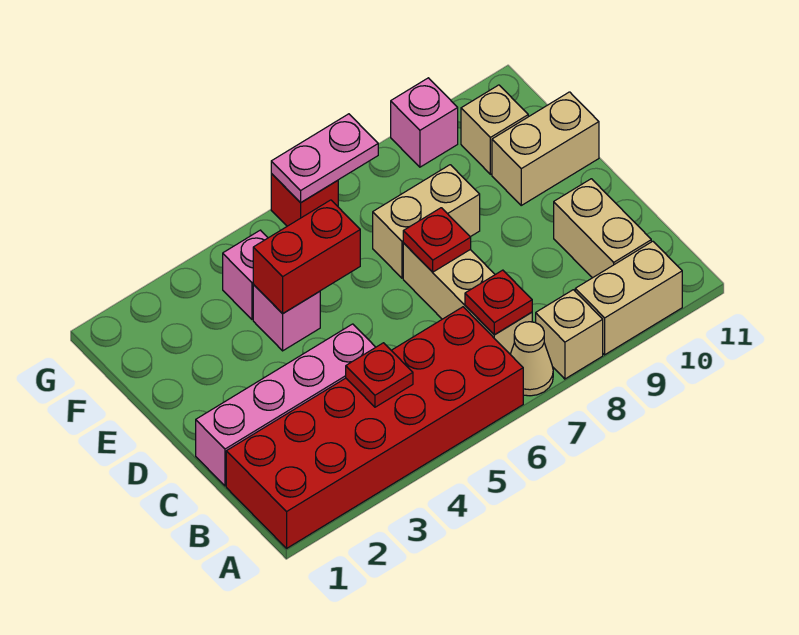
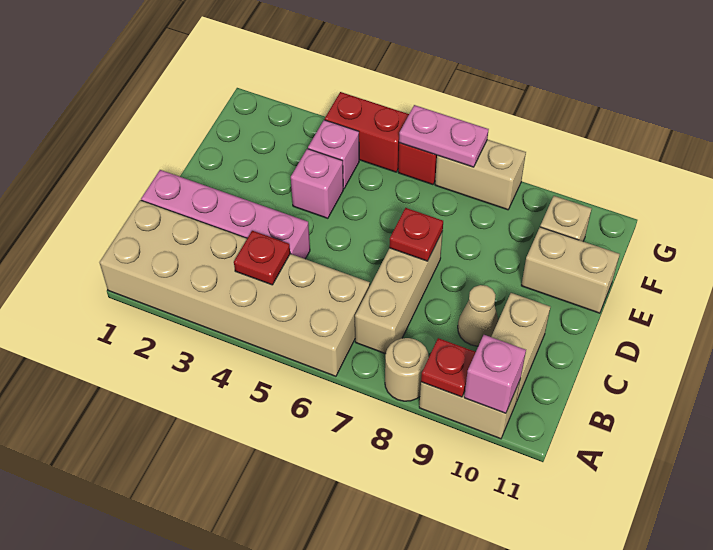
red 2x6 brick [226,307,523,548] -> tan 2x6 brick [100,200,370,376]
tan 1x1 cone [510,322,553,396] -> tan 1x1 cone moved to [458,285,498,346]
tan 1x1 brick [536,290,603,379] -> tan 1x1 round brick [385,338,429,401]
red 1x1 plate [465,270,532,335] -> red 1x1 plate moved to [421,338,476,397]
red 1x2 brick [253,200,360,314] -> red 1x2 brick moved to [325,92,409,172]
tan 1x2 brick [373,165,480,278] -> tan 1x2 brick moved to [435,140,526,210]
pink 1x1 brick [391,78,458,167] -> pink 1x1 brick moved to [464,335,526,413]

